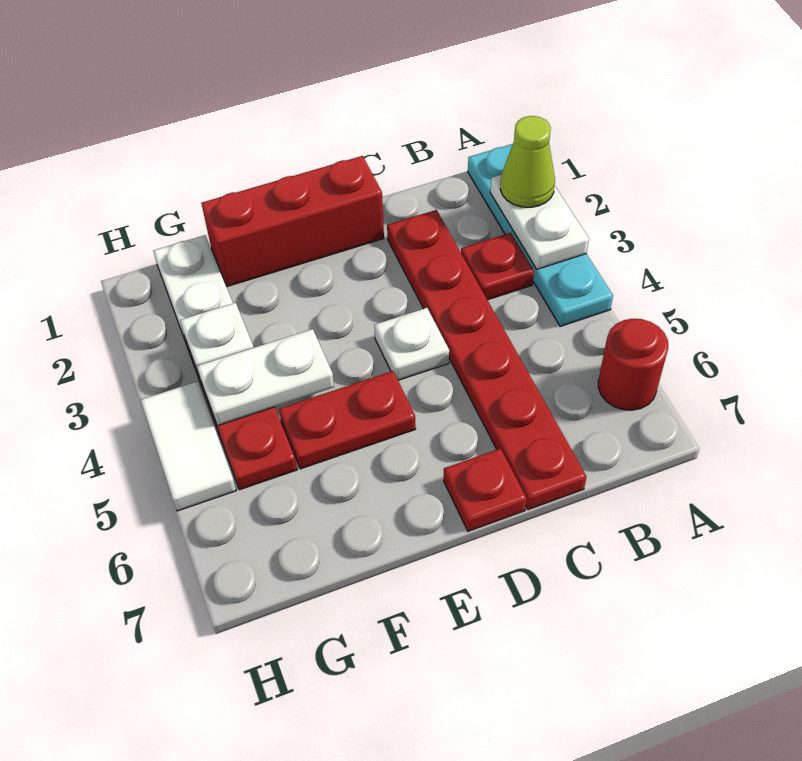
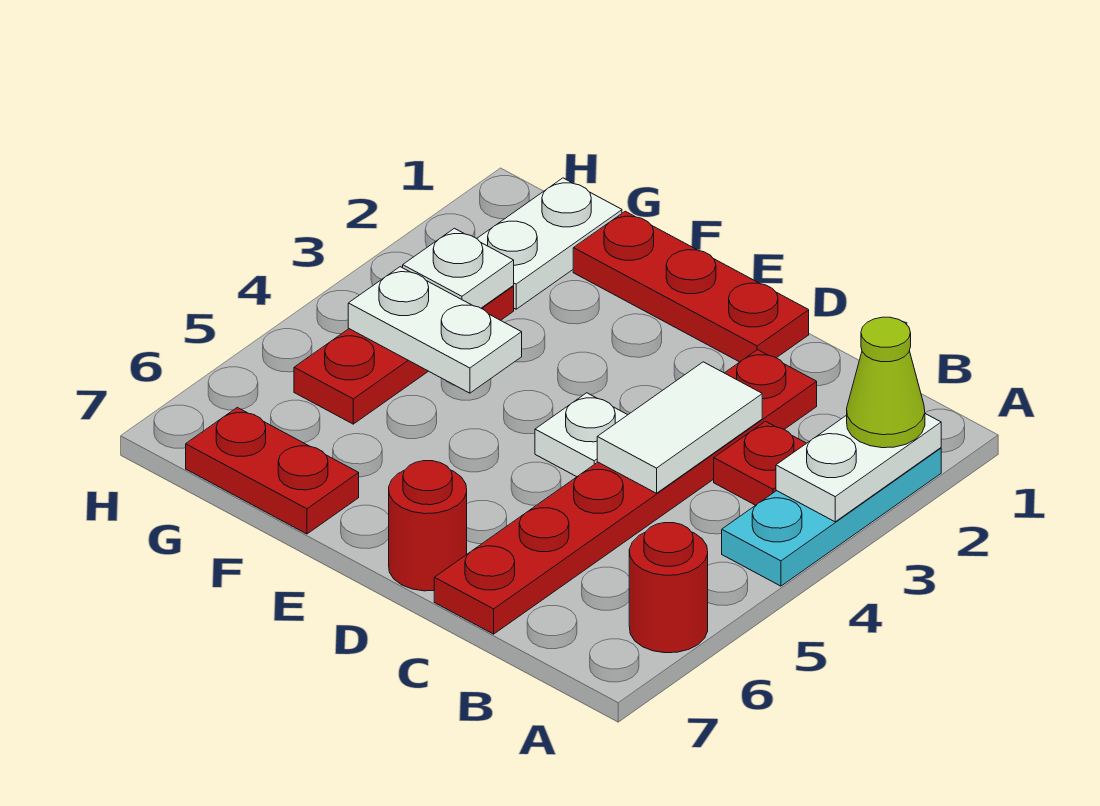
cyan 1x4 plate [468,144,613,326] -> cyan 1x3 plate [722,448,941,586]
red 1x3 brick [201,156,384,287] -> red 1x3 plate [573,211,809,362]
red 1x1 plate [444,448,527,531] -> red 1x1 round brick [389,461,467,591]
red 1x2 plate [279,371,416,469] -> red 1x2 plate moved to [186,407,359,534]
white 1x2 tile [141,381,236,511] -> white 1x2 tile moved to [597,362,762,493]

